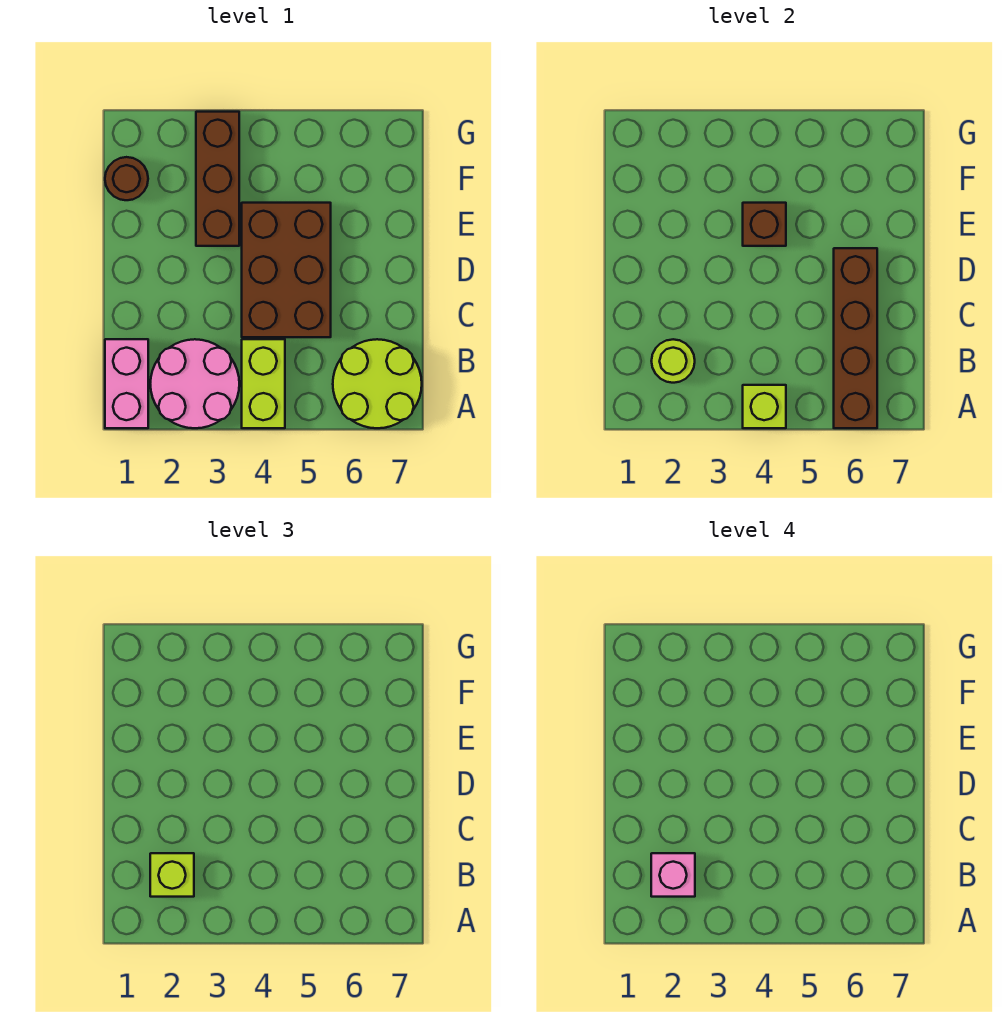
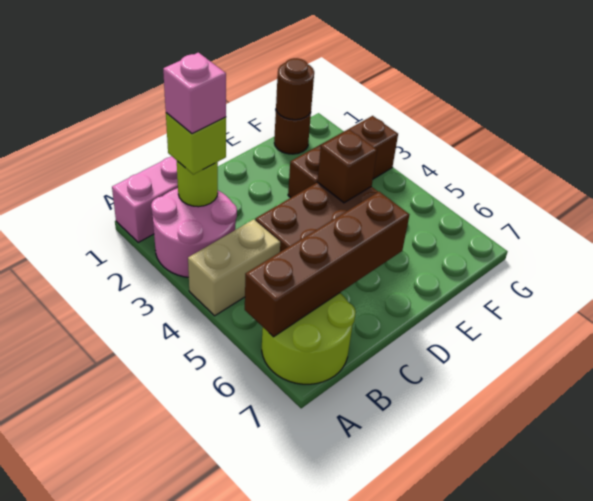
lime 1x2 brick [242,339,285,428] -> tan 1x2 brick [188,219,280,316]
lime 1x1 brick [743,385,786,428] -> none
none -> brown 1x1 round brick [276,58,314,120]

